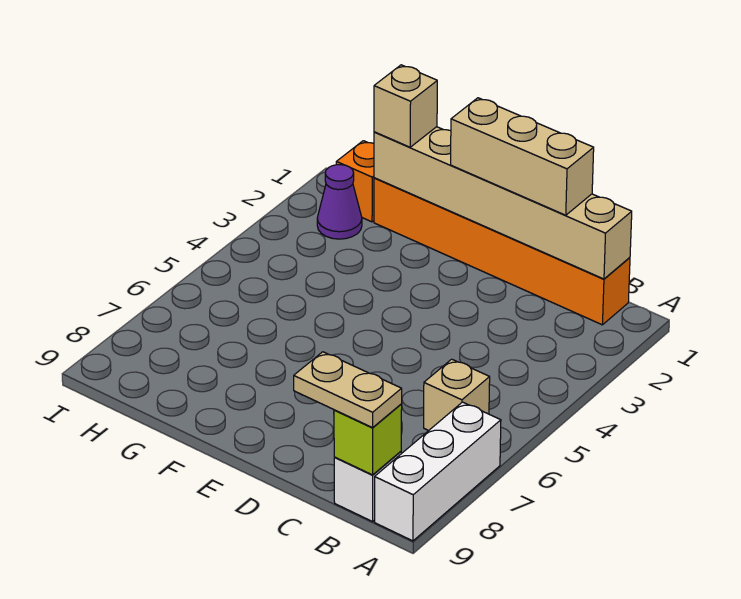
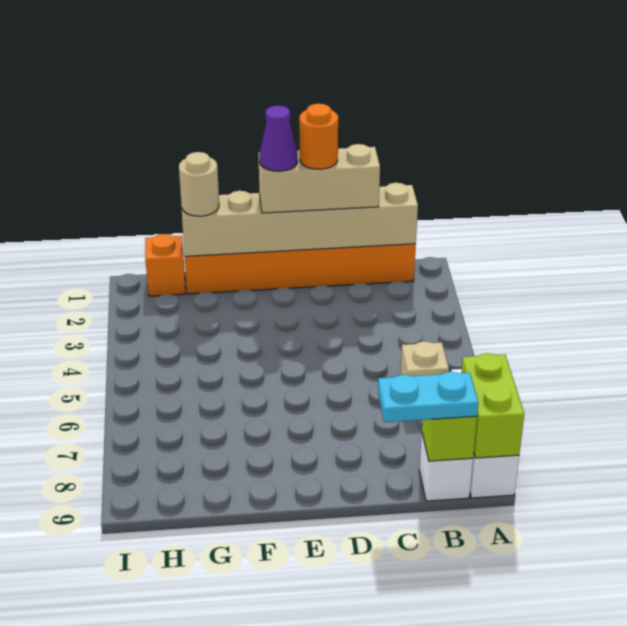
none -> lime 1x2 brick [461,353,524,458]
tan 1x2 plate [294,352,402,428] -> cyan 1x2 plate [378,372,478,422]
none -> orange 1x1 round brick [299,104,338,169]
tan 1x1 brick [374,65,437,147] -> tan 1x1 round brick [179,152,219,216]
purple 1x1 cone [317,165,362,239] -> purple 1x1 cone moved to [259,106,298,171]

